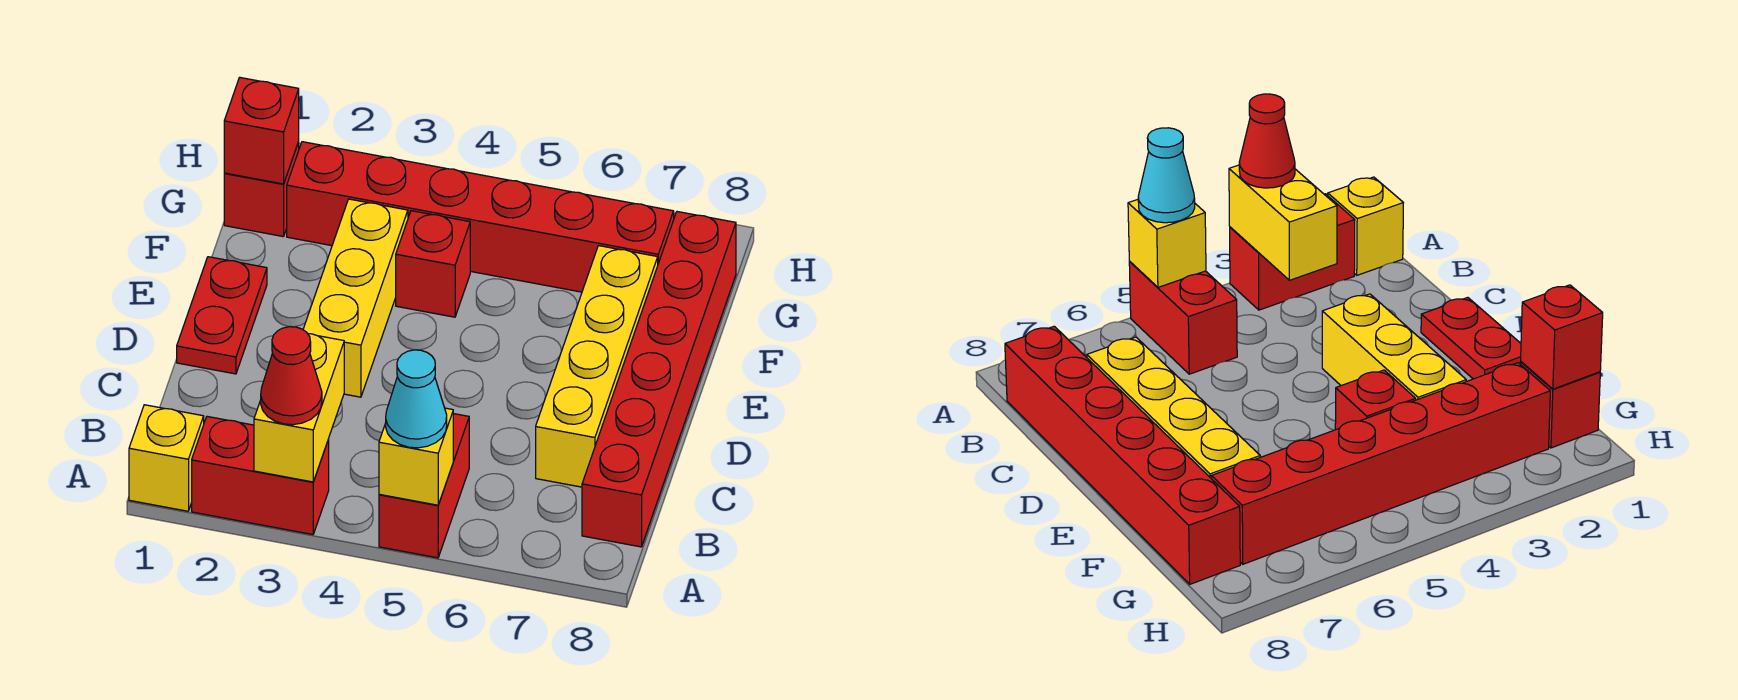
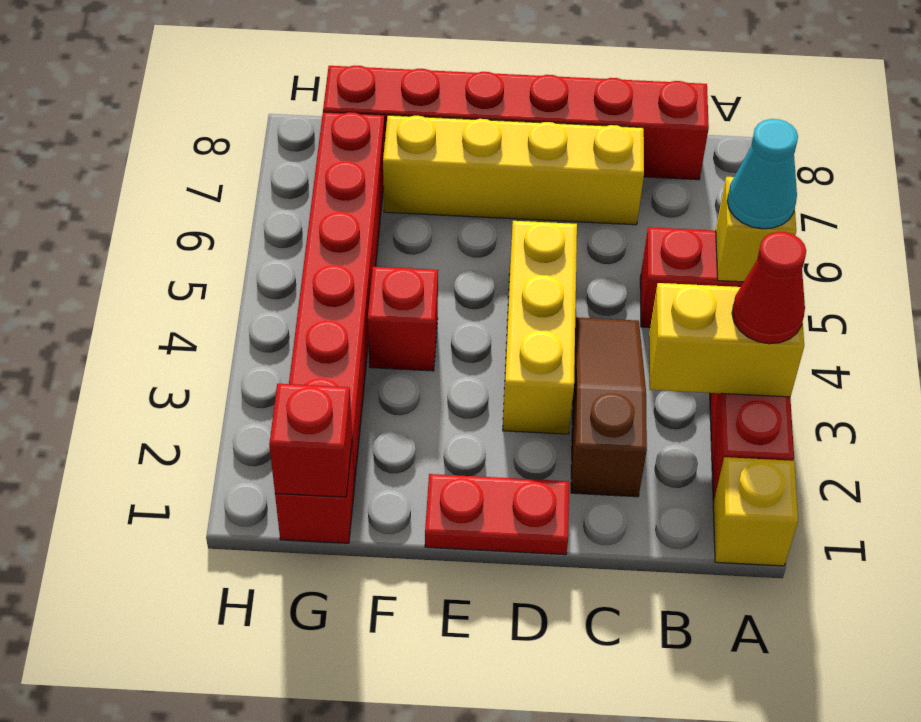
none -> brown 1x3 slope [571,317,647,497]
yellow 1x3 brick [303,199,408,397] -> yellow 1x3 brick turned to [503,221,577,434]

